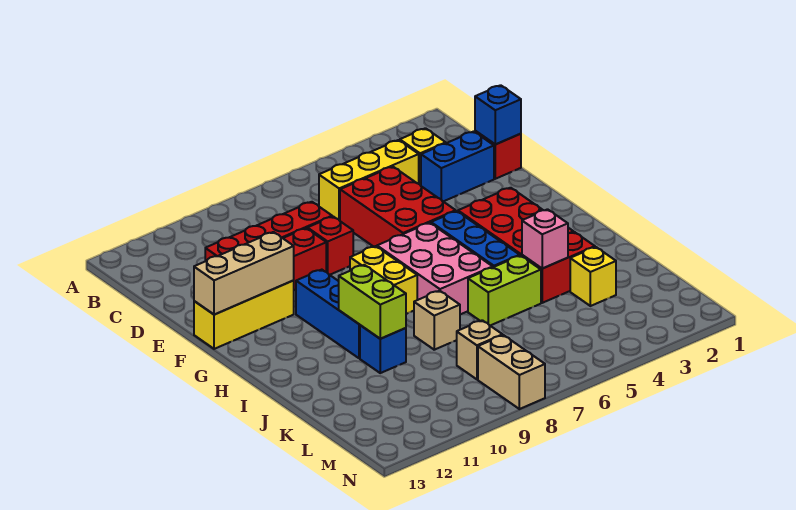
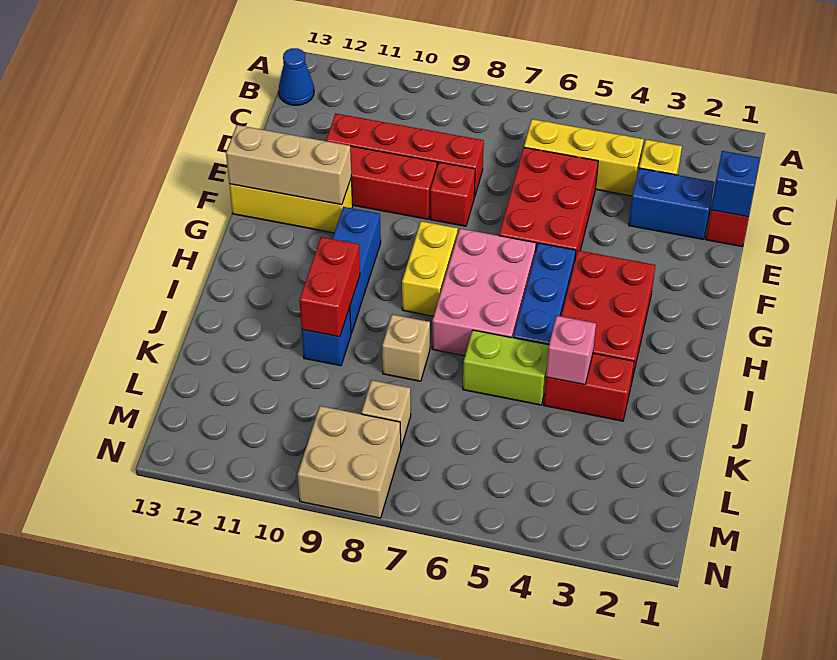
none -> blue 1x1 cone [279,48,314,105]
lime 1x2 brick [339,265,406,339] -> red 1x2 brick [299,237,360,337]
yellow 1x1 brick [570,247,616,306] -> none
tan 1x2 brick [478,335,545,409] -> tan 2x2 brick [297,406,401,518]

